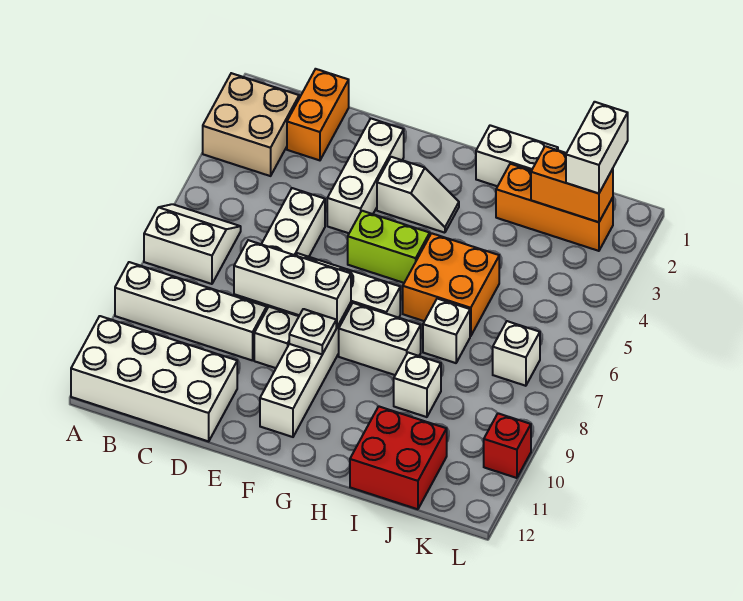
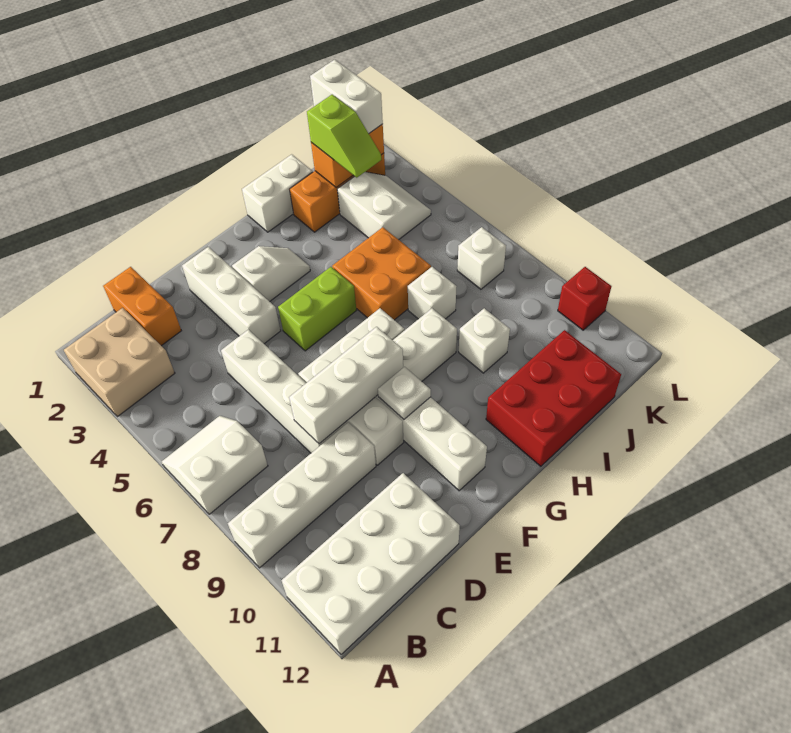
red 2x2 brick [350,406,447,509] -> red 2x3 brick [486,330,621,466]
none -> lime 1x2 slope [307,95,381,178]
none -> white 2x2 slope [337,172,431,240]

